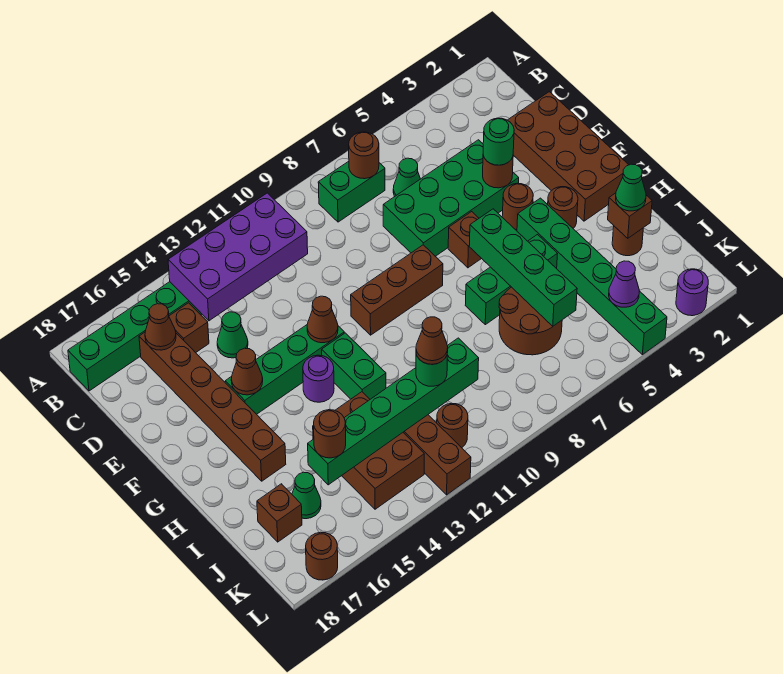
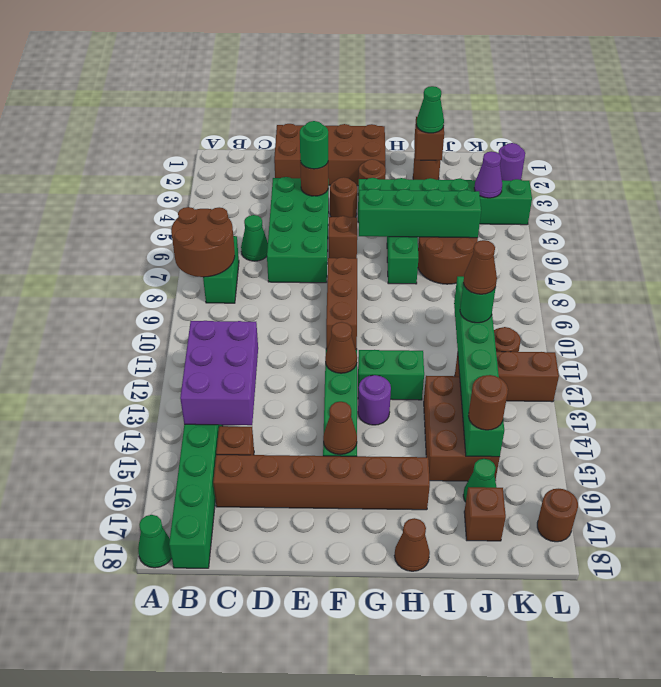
brown 1x1 round brick [349,132,379,179] -> brown 2x2 round brick [171,207,235,277]
purple 2x4 brick [168,193,308,321] -> purple 2x3 brick [180,321,258,425]
brown 1x1 cone [145,304,176,350] -> brown 1x1 cone moved to [394,518,430,571]
green 1x1 cone [217,312,248,358] -> green 1x1 cone moved to [138,515,172,568]
brown 2x3 brick [313,392,424,509] -> brown 2x3 brick turned to [424,376,500,481]

